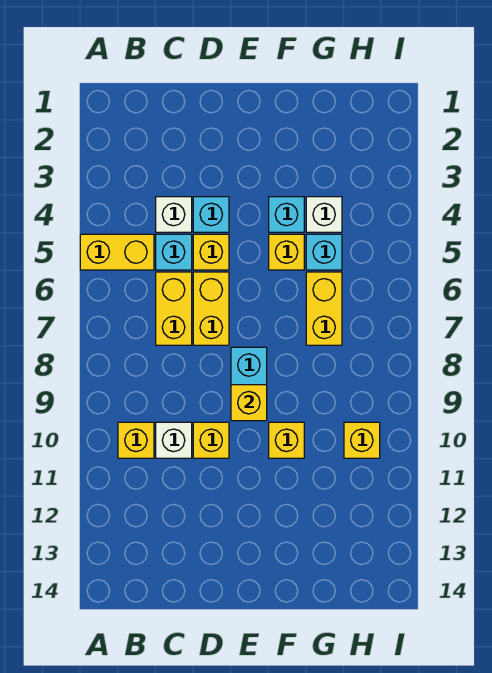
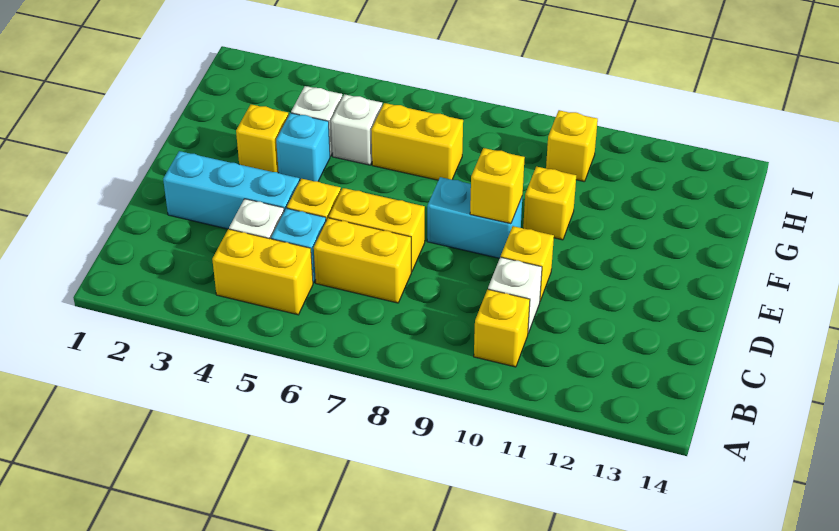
yellow 1x2 brick [80,234,154,270] -> yellow 1x2 brick turned to [212,229,313,315]
cyan 1x1 brick [193,197,229,232] -> cyan 1x3 brick [163,151,300,229]
yellow 1x1 brick [269,234,304,270] -> yellow 1x1 brick moved to [236,104,289,173]
cyan 1x1 brick [306,234,342,270] -> white 1x1 brick [331,94,382,165]

